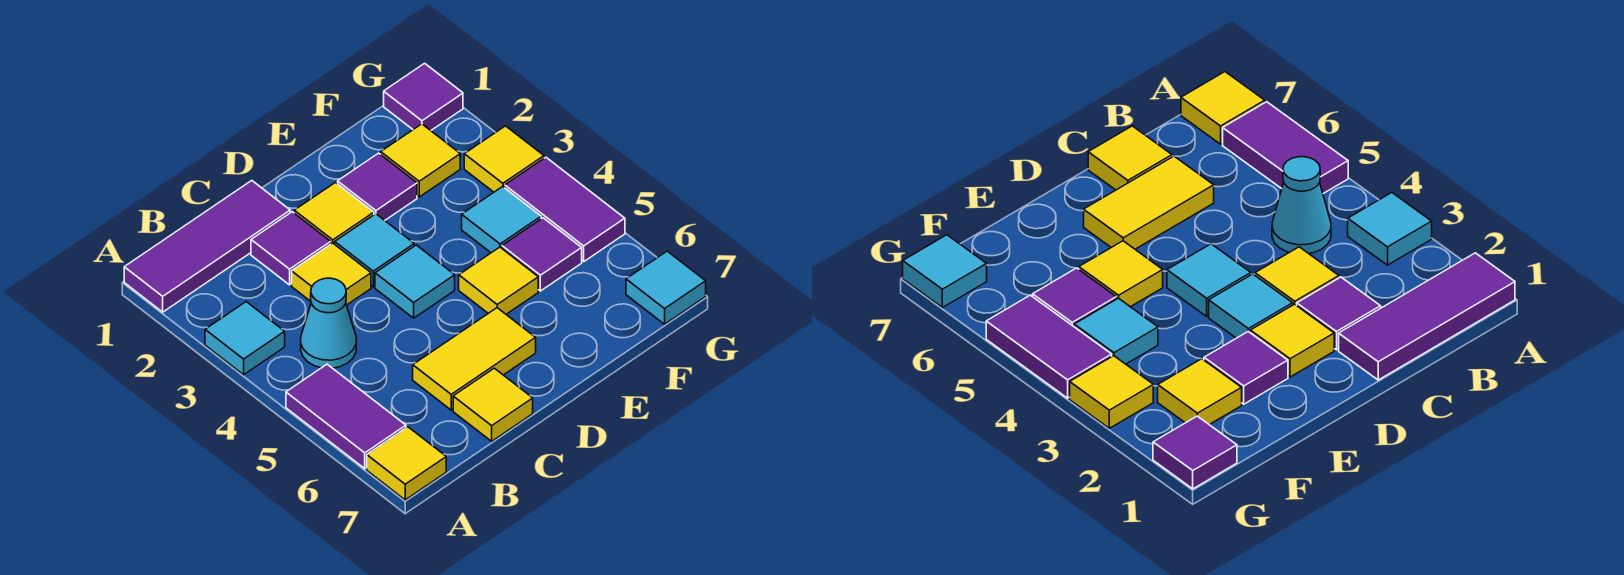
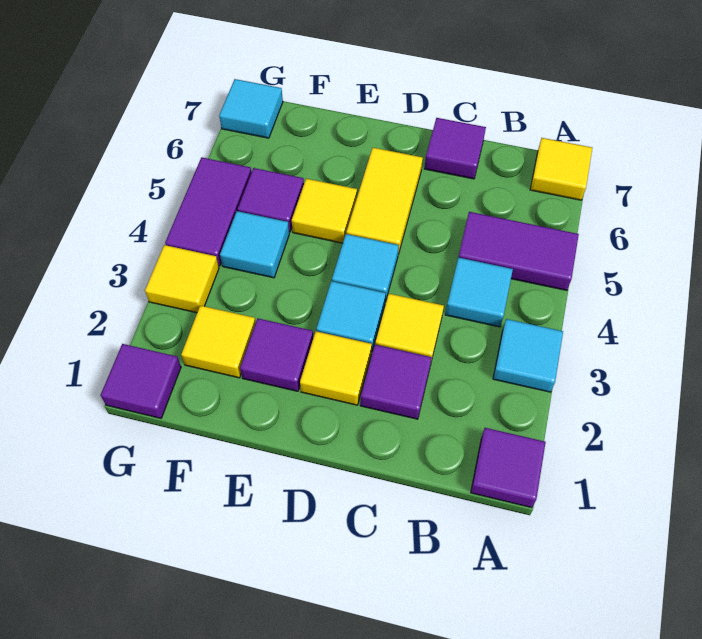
purple 1x3 tile [124,181,290,312] -> purple 1x1 tile [471,428,546,508]
purple 1x2 tile [286,364,406,469] -> purple 1x2 tile turned to [458,212,579,291]
cyan 1x1 cone [301,278,356,368] -> cyan 1x1 tile [445,258,513,327]
yellow 1x2 tile [413,308,536,410] -> yellow 1x2 tile turned to [346,148,423,255]
yellow 1x1 tile [453,368,533,441] -> purple 1x1 tile [425,118,486,179]

